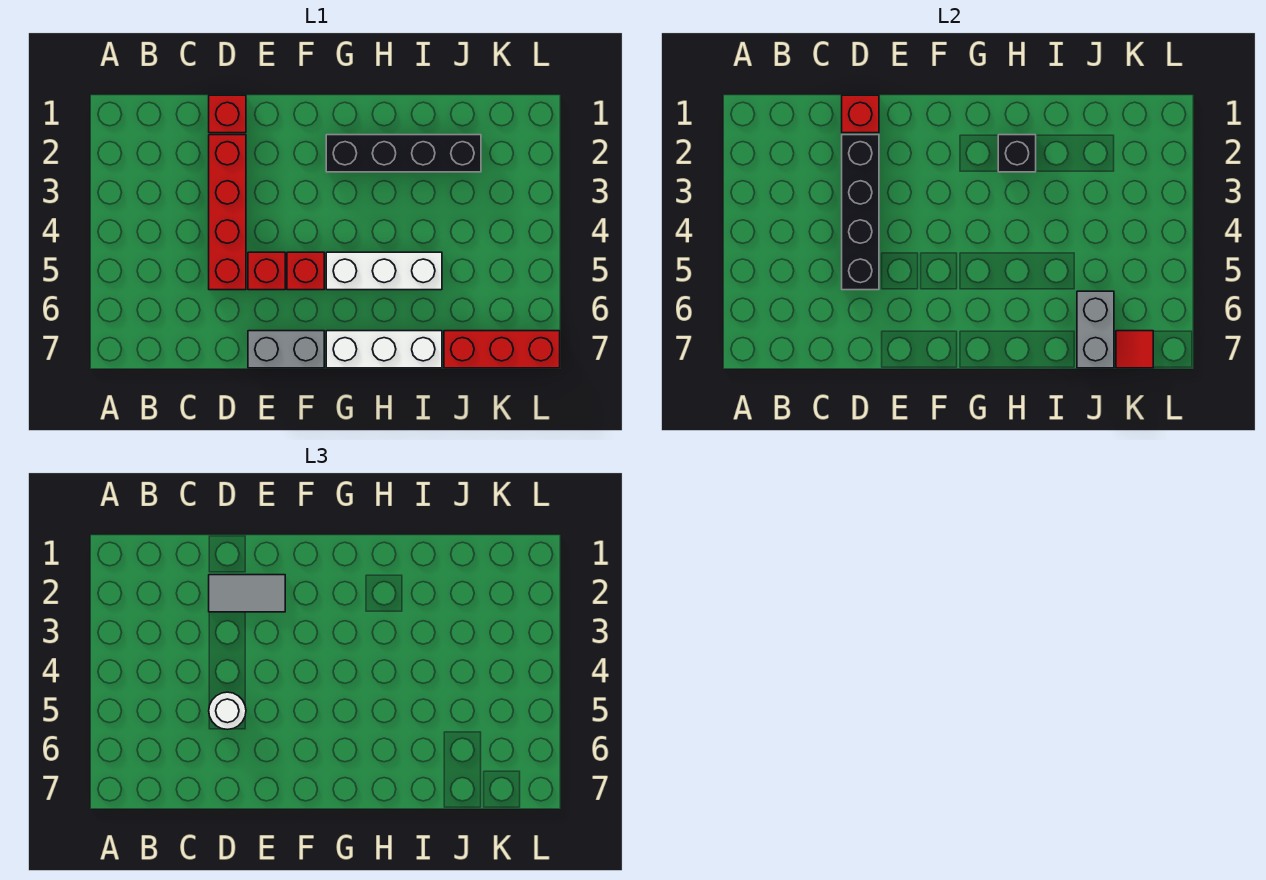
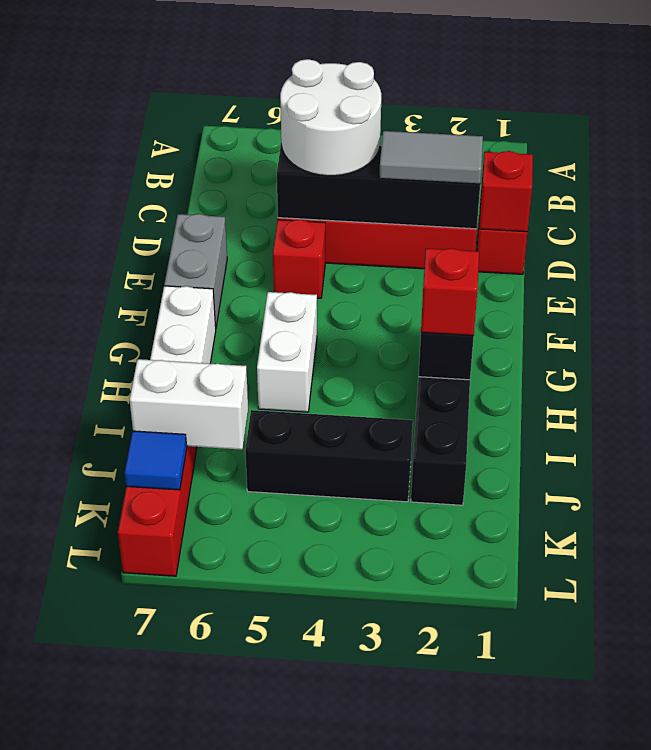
grey 1x2 tile [209,575,285,612] -> grey 1x2 tile turned to [379,131,483,184]
white 1x1 round brick [209,692,246,729] -> white 2x2 round brick [280,59,381,176]
red 1x1 brick [287,252,324,290] -> red 1x1 brick moved to [421,248,479,336]
white 1x3 brick [326,252,442,290] -> white 1x2 brick [257,292,317,412]
none -> black 1x3 brick [245,410,413,502]
grey 1x2 brick [1077,291,1114,368] -> white 1x2 brick [130,359,248,450]
red 1x1 tile [1116,331,1153,368] -> blue 1x1 tile [125,431,187,490]

